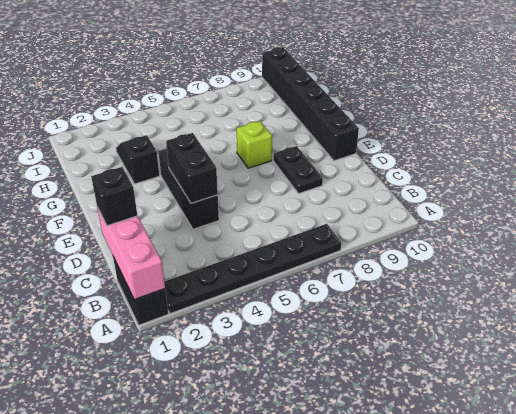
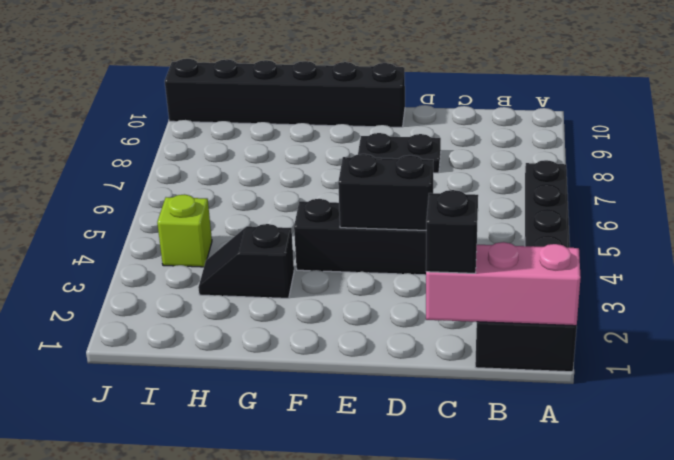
lime 1x1 brick [237,121,272,168] -> lime 1x1 brick moved to [157,194,212,267]

